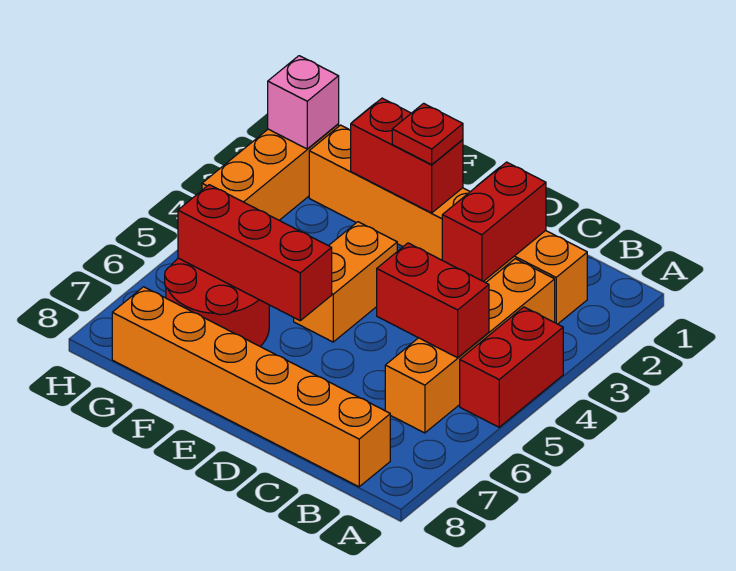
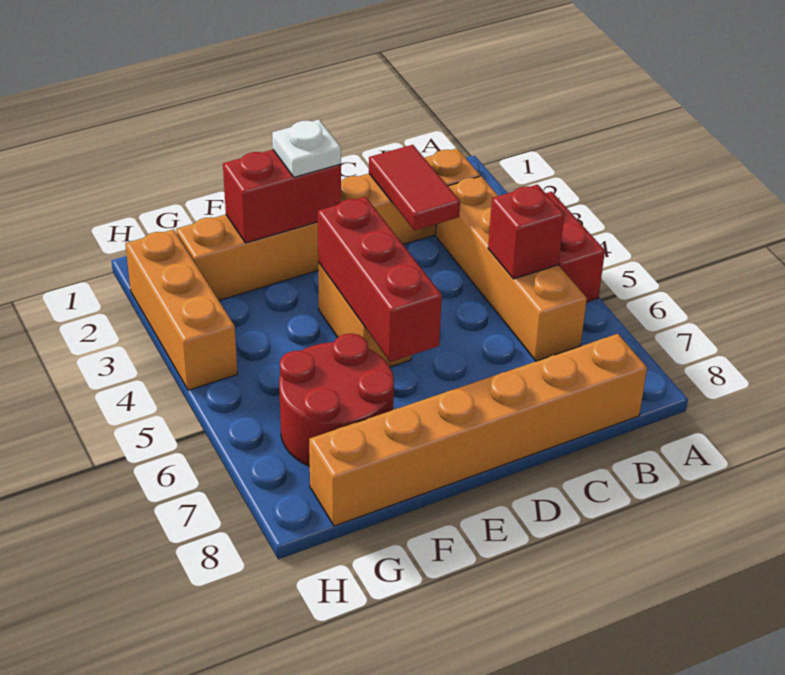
red 1x2 brick [377,243,489,358] -> red 1x1 brick [488,185,564,279]
red 1x2 brick [442,162,546,281] -> red 1x2 tile [369,145,460,230]
red 1x1 plate [392,103,463,165] -> white 1x1 plate [272,120,341,177]
red 1x3 brick [178,185,332,321] -> red 1x3 brick turned to [318,197,442,362]
pink 1x1 brick [268,56,339,149] -> none

